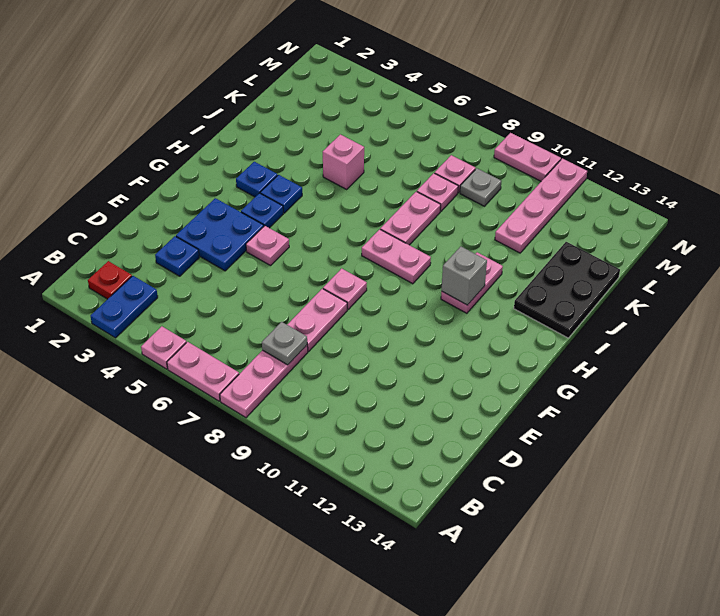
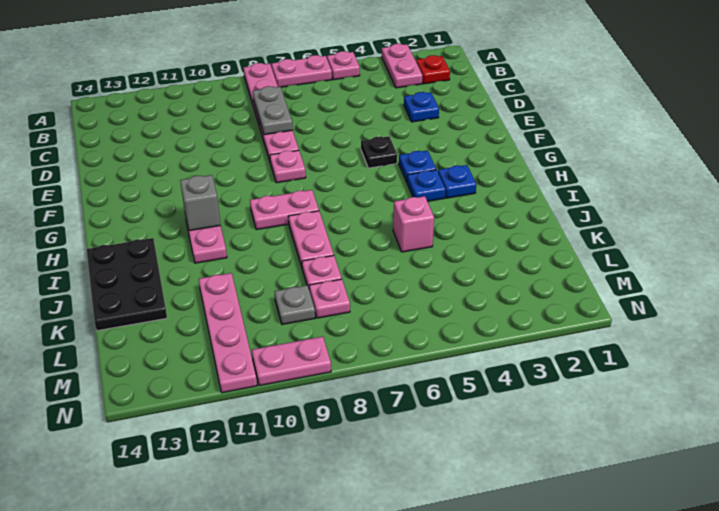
blue 1x2 plate [91,276,158,338] -> pink 1x2 plate [382,44,422,88]
grey 1x1 plate [262,322,307,365] -> grey 1x2 plate [253,86,293,135]
blue 2x2 plate [176,198,264,271] -> none
pink 1x1 plate [246,226,289,266] -> black 1x1 plate [361,136,397,168]

